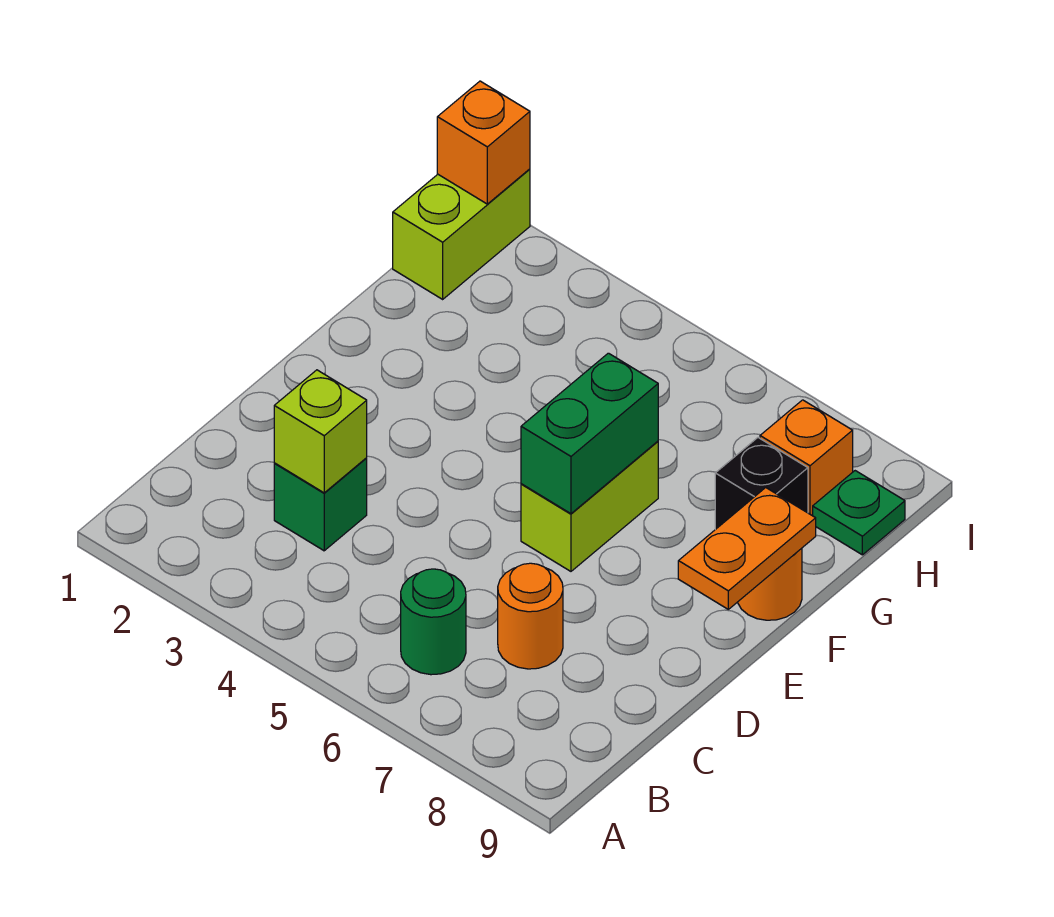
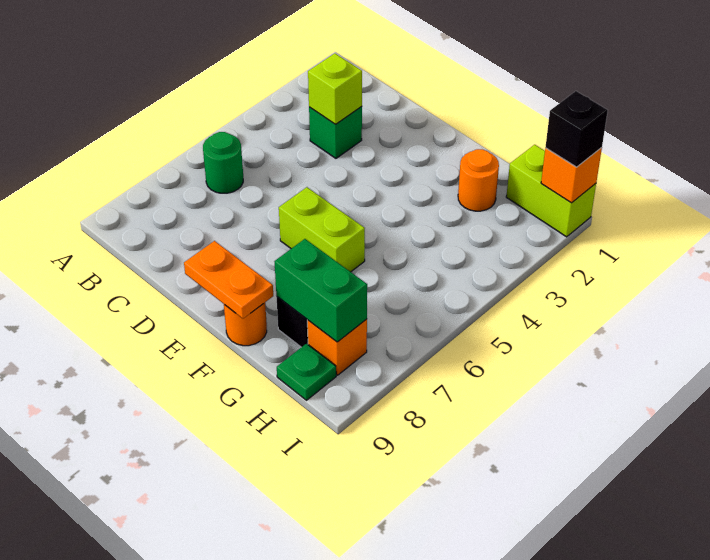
orange 1x1 round brick [498,563,563,669] -> orange 1x1 round brick moved to [458,149,499,211]
green 1x2 brick [521,353,658,514] -> green 1x2 brick moved to [274,239,367,342]
none -> black 1x1 brick [545,91,608,167]

